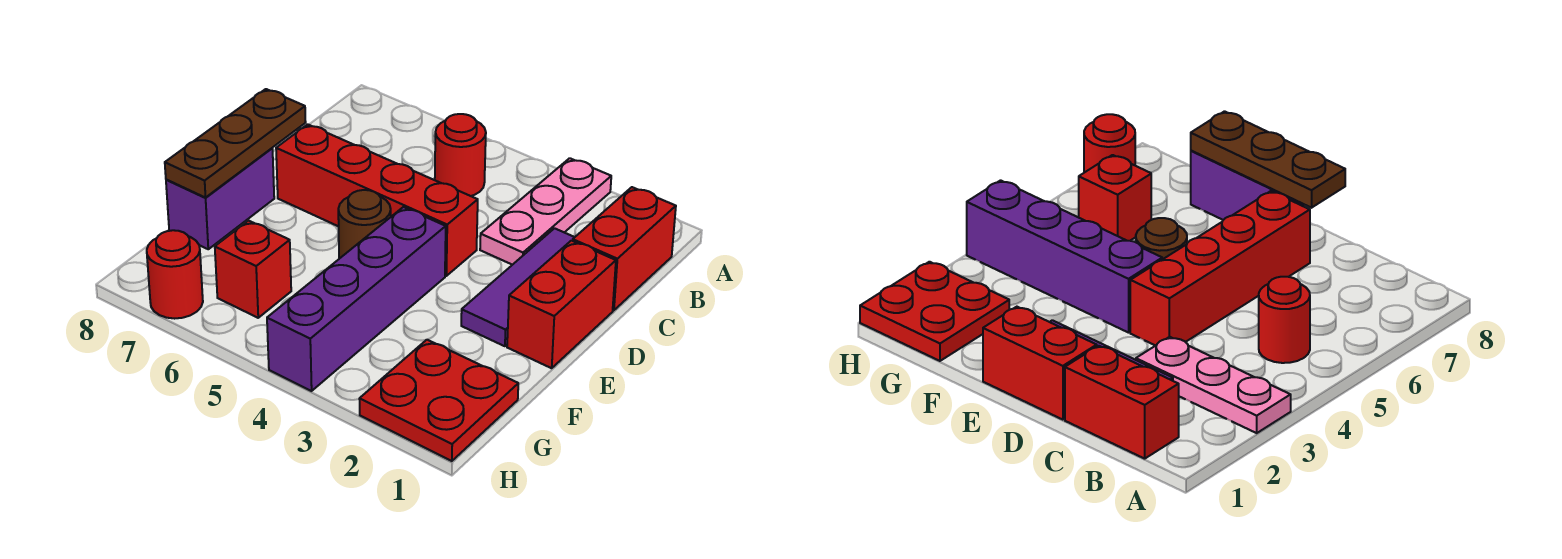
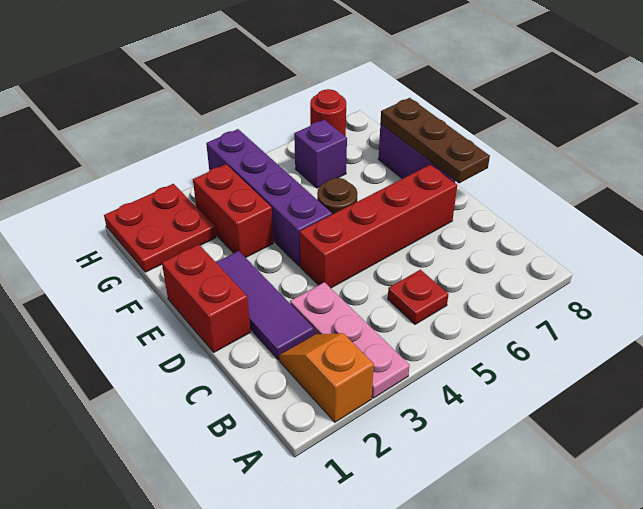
none -> orange 1x2 slope [279,333,374,422]
red 1x2 brick [573,187,676,310] -> red 1x2 brick moved to [193,164,273,258]
red 1x1 round brick [435,114,486,196] -> red 1x1 plate [388,270,449,324]
red 1x1 brick [215,221,291,318] -> purple 1x1 brick [294,120,347,188]

